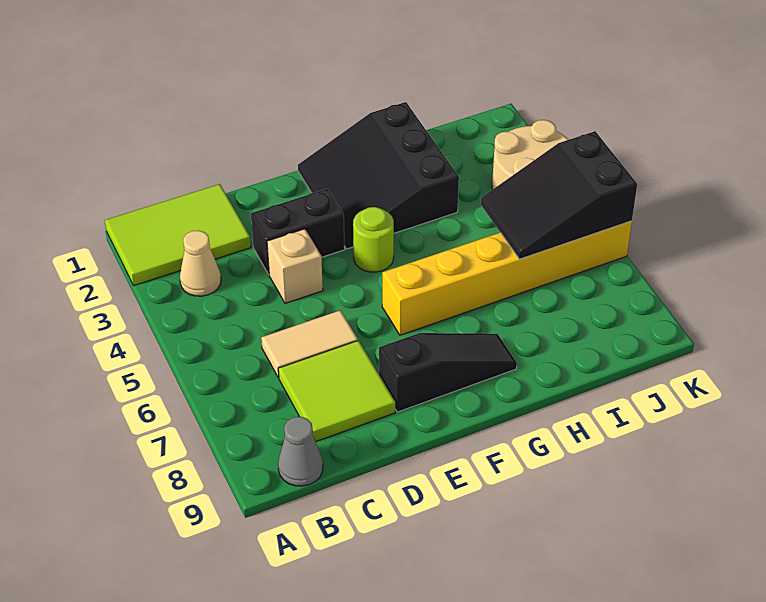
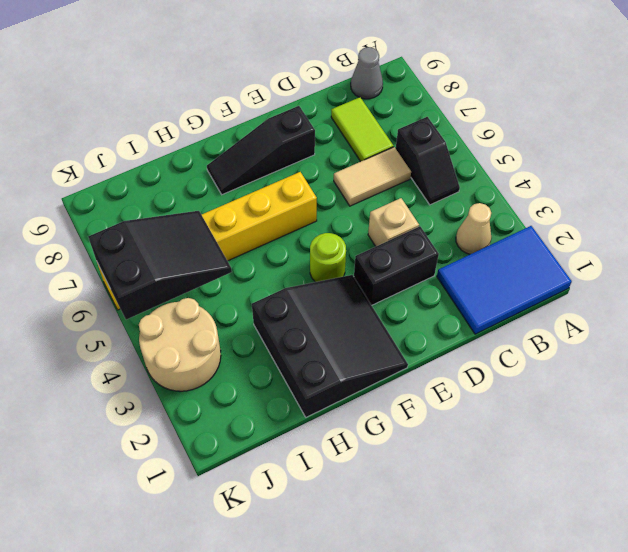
lime 2x3 tile [105,184,251,286] -> blue 2x3 tile [437,226,572,334]
none -> black 1x2 slope [396,117,460,205]
lime 2x2 tile [278,341,395,442] -> lime 1x2 tile [331,97,394,162]

